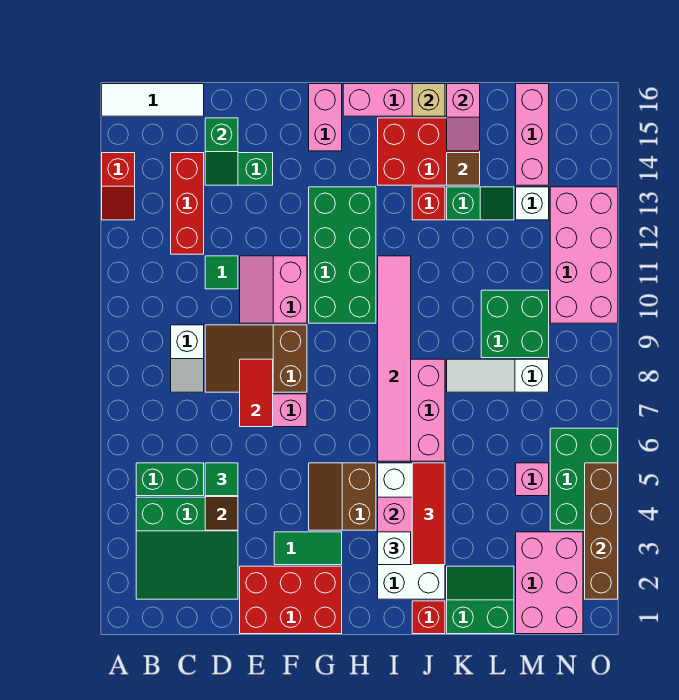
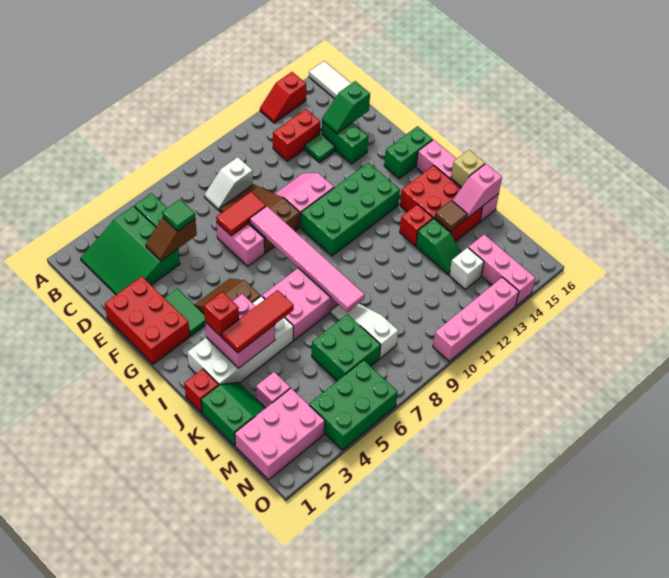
red 1x3 brick [171,153,204,254] -> red 1x2 brick [273,109,320,161]
green 1x1 tile [205,256,238,289] -> green 1x1 tile moved to [305,134,335,162]
pink 1x2 brick [309,84,342,151] -> green 1x2 brick [384,126,433,179]
white 1x1 brick [378,532,411,565] -> red 1x1 brick [204,292,239,336]
pink 1x6 tile [378,256,411,461] -> pink 1x6 tile turned to [250,206,365,312]
green 2x2 brick [481,290,549,358] -> green 2x2 brick moved to [312,314,381,381]
pink 1x1 brick [516,463,549,496] -> pink 1x1 brick moved to [256,372,290,408]
pink 1x3 brick [516,84,549,185] -> pink 1x3 brick turned to [468,234,535,306]
pink 2x4 brick [550,187,618,323] -> pink 1x4 brick [433,277,519,361]
brown 1x4 brick [585,463,618,599] -> none

